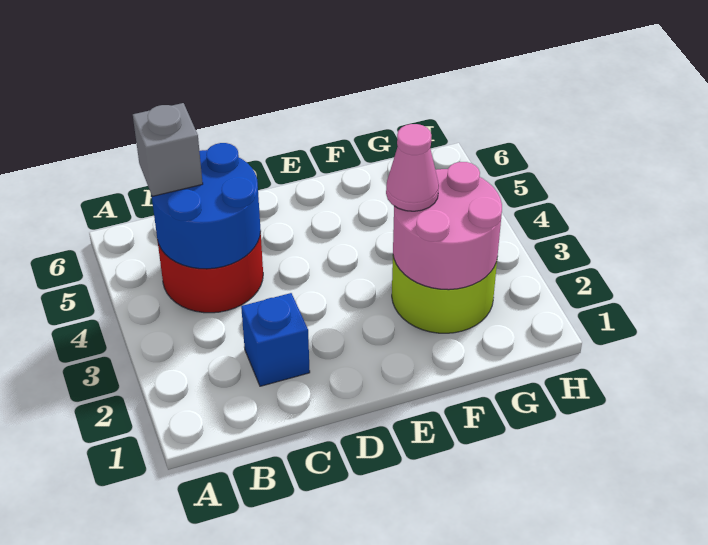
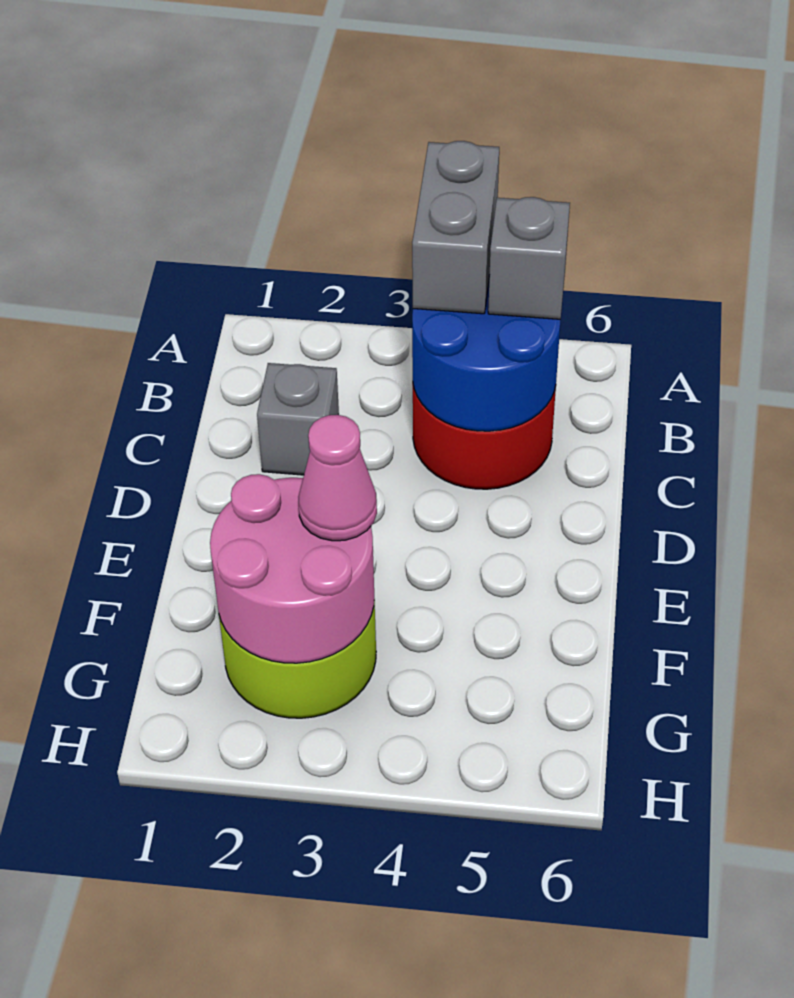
none -> grey 1x2 brick [412,141,499,314]
blue 1x1 brick [241,293,310,386] -> grey 1x1 brick [257,363,339,475]

